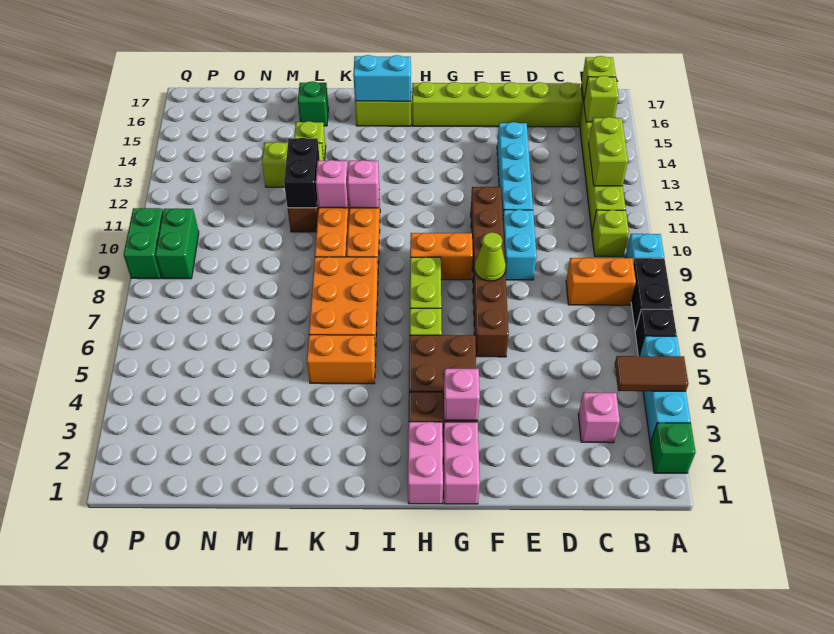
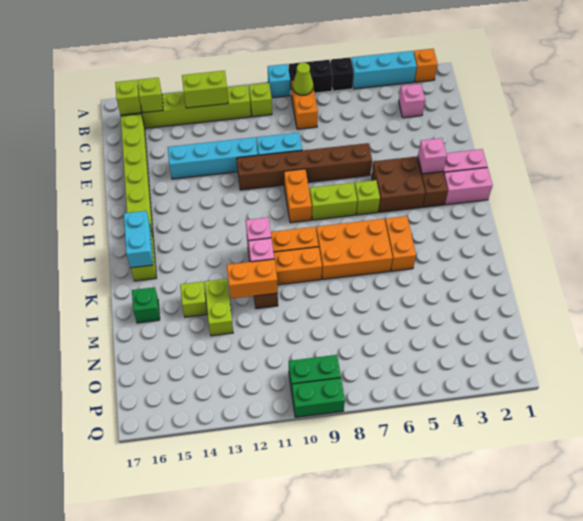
green 1x1 brick [650,423,696,473] -> orange 1x1 brick [414,49,438,82]
brown 1x2 tile [615,356,688,391] -> none
lime 1x1 cone [475,232,506,281] -> lime 1x1 cone moved to [293,62,313,95]
black 1x2 brick [284,138,320,208] -> orange 1x2 brick [227,259,278,299]

